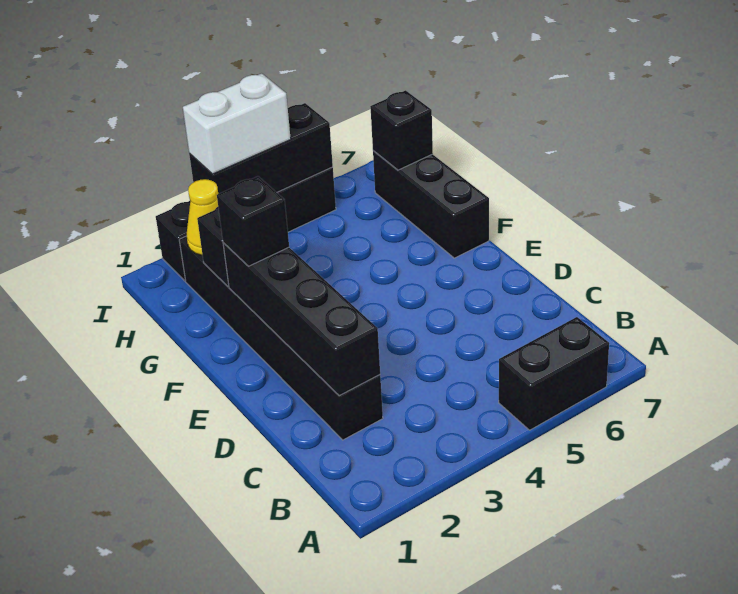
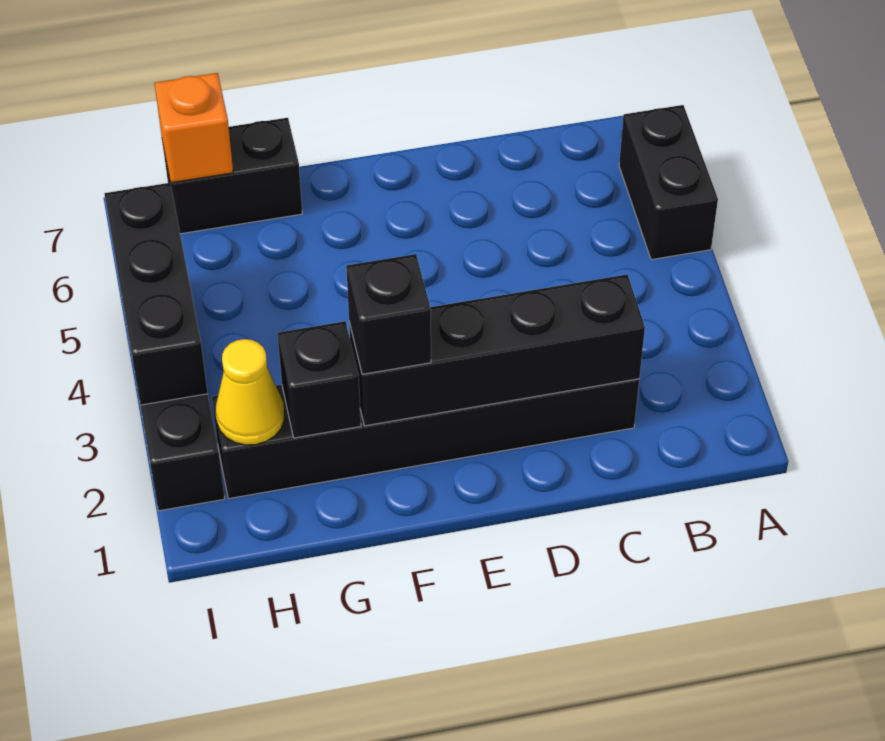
black 1x3 brick [373,151,489,258] -> black 1x2 brick [162,118,302,234]
black 1x1 brick [370,90,433,170] -> orange 1x1 brick [154,73,233,183]
white 1x2 brick [183,73,291,174] -> none

